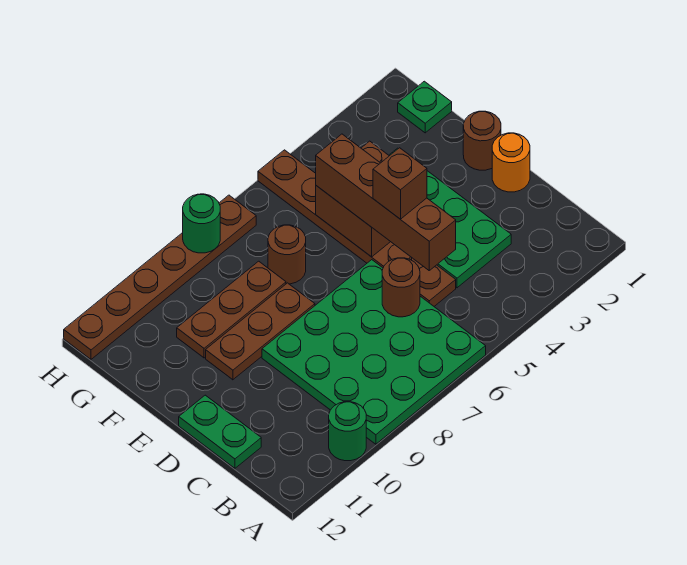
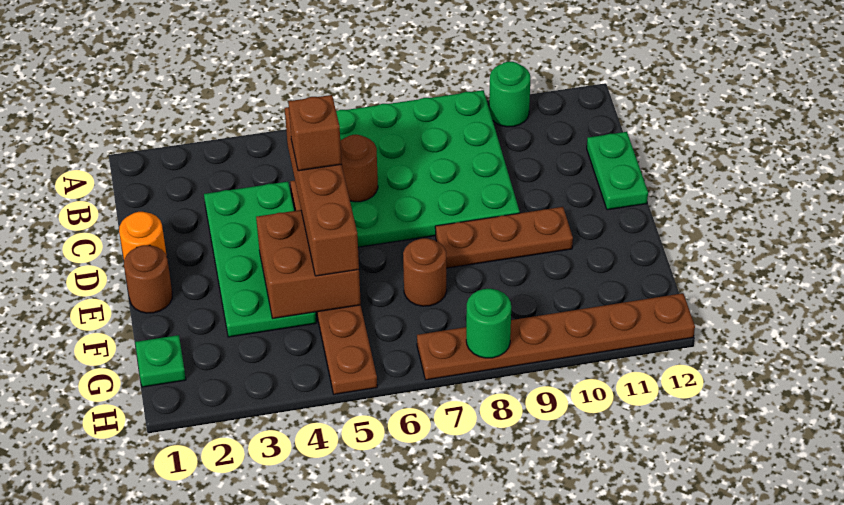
brown 1x3 plate [177,261,286,358] -> none

